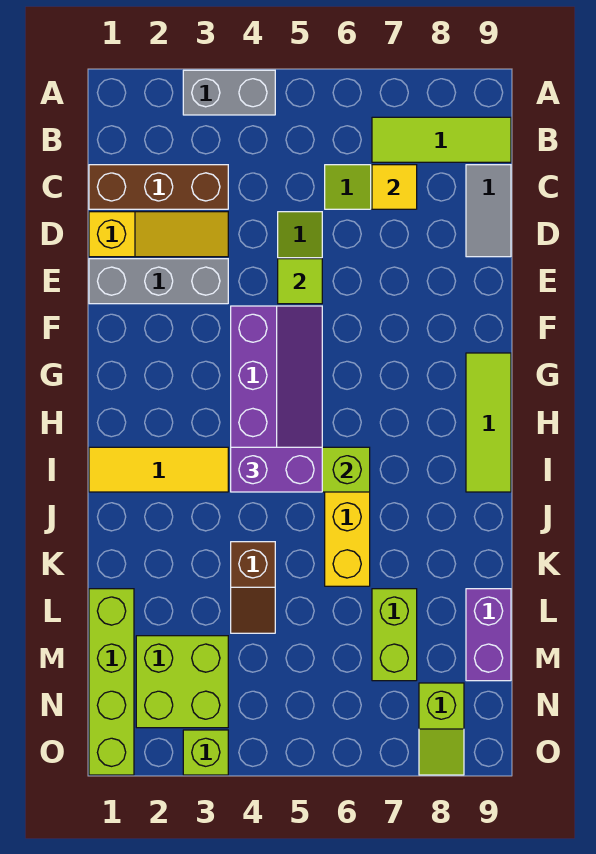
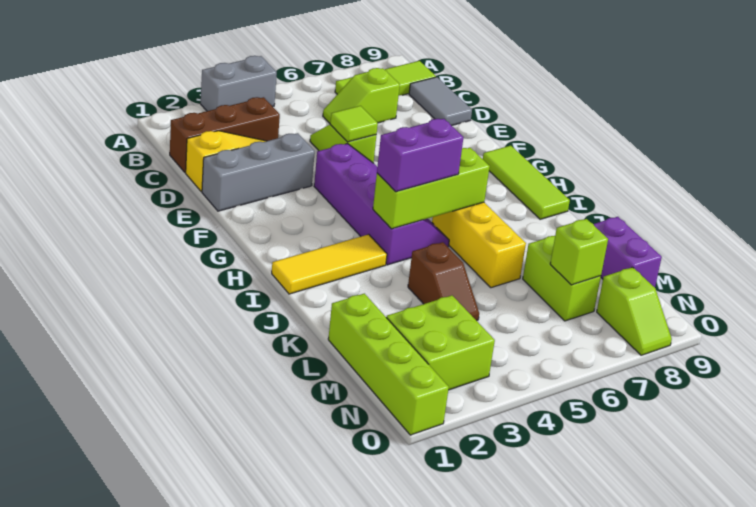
yellow 1x1 tile [372,165,417,209] -> none
lime 1x1 brick [183,730,228,775] -> lime 1x1 brick moved to [550,219,608,285]

